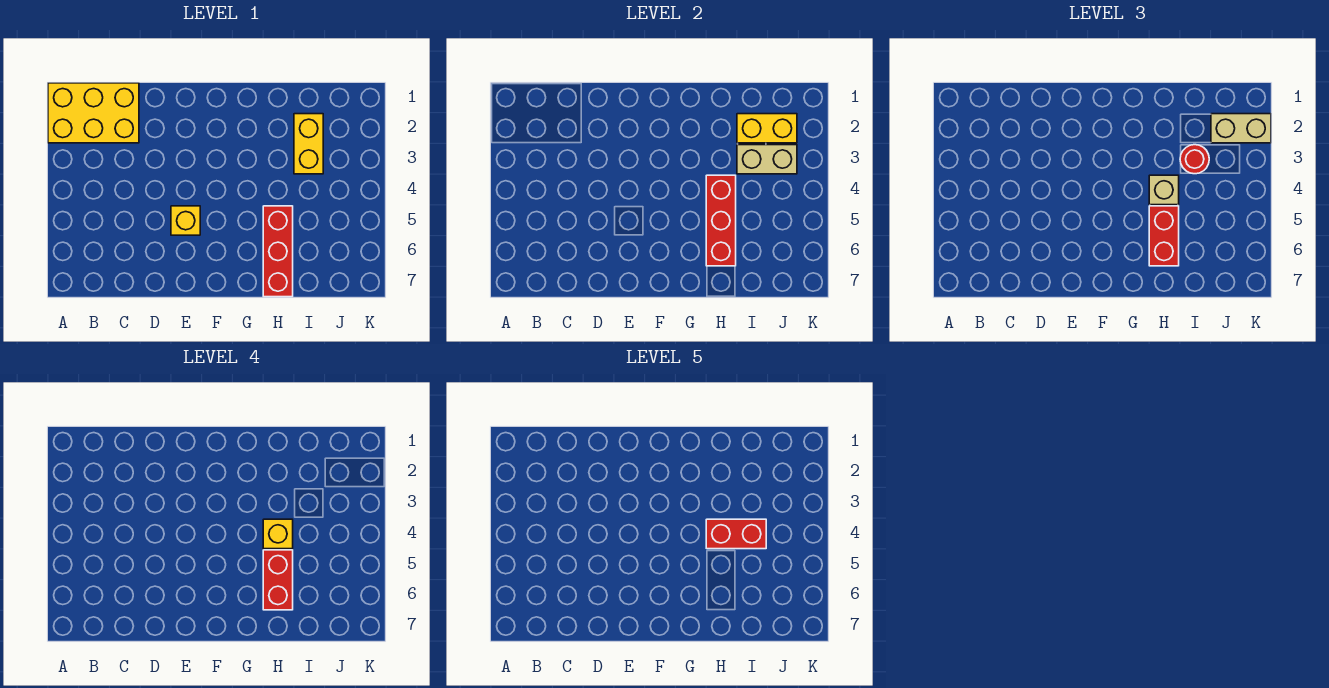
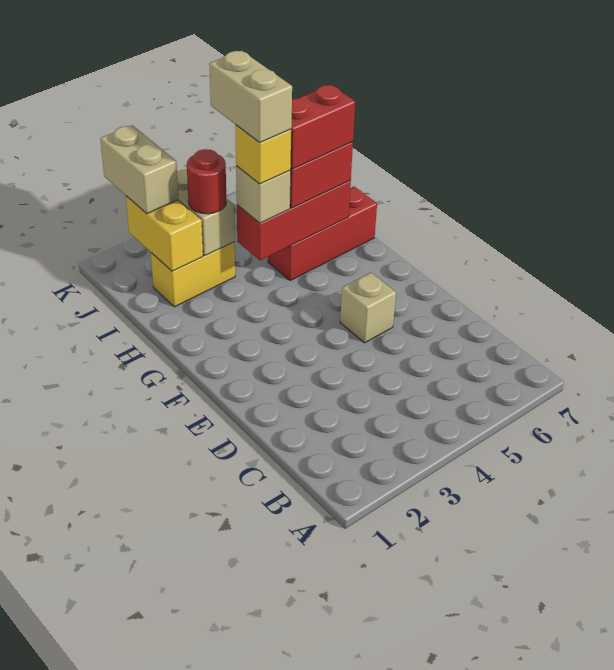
yellow 2x3 brick [48,83,139,143] -> none
yellow 1x1 brick [171,206,200,235] -> tan 1x1 brick [340,273,396,343]
red 1x2 brick [706,519,766,549] -> tan 1x2 brick [209,51,292,143]

